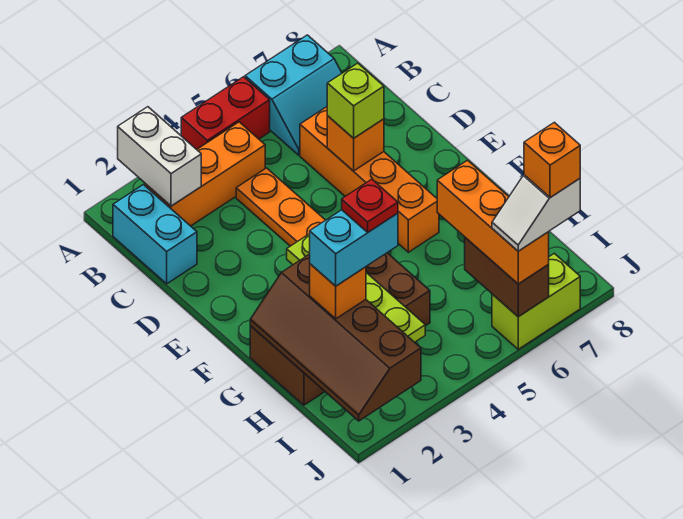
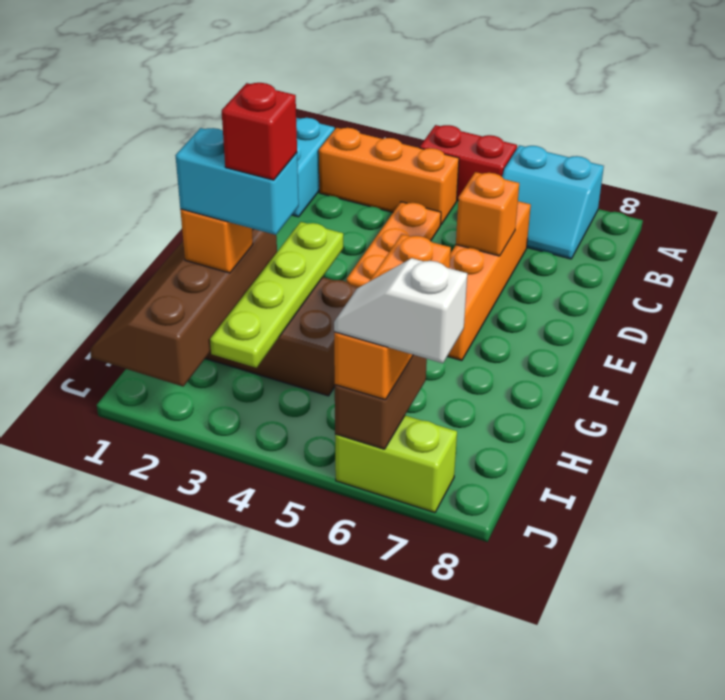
white 1x2 brick [118,107,201,206] -> none
lime 1x1 brick [327,63,384,138] -> none
red 1x1 plate [342,179,398,232] -> red 1x1 brick [222,83,297,180]
orange 1x1 brick [524,122,580,198] -> none

